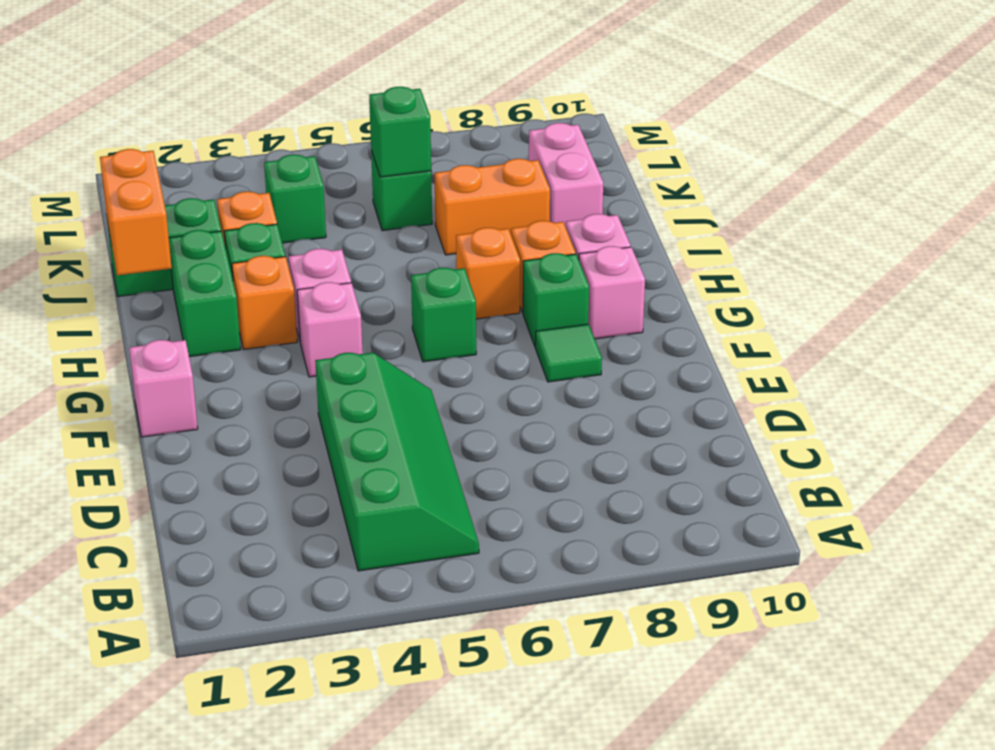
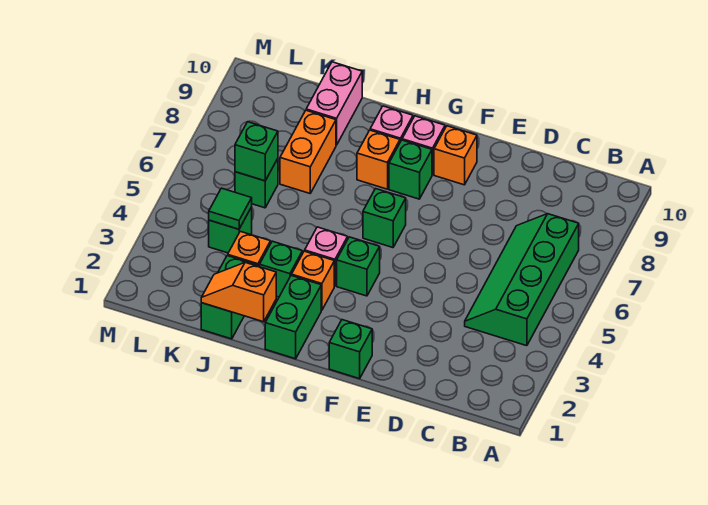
green 2x4 slope [315,353,479,571] -> green 2x4 slope turned to [465,214,579,346]
pink 1x1 brick [129,340,198,437] -> green 1x1 brick [329,320,372,379]
green 1x1 tile [535,324,602,382] -> green 1x1 tile moved to [209,188,252,229]
pink 1x1 brick [297,282,363,377] -> green 1x1 brick [337,237,380,296]
green 1x2 brick [169,230,241,357] -> green 1x2 brick turned to [265,275,321,359]
orange 1x1 brick [456,228,520,319] -> orange 1x1 brick moved to [434,126,477,185]
orange 1x2 brick [100,149,172,275] -> orange 1x2 slope [201,262,276,322]
pink 1x2 brick [529,123,603,227] -> pink 1x2 brick turned to [306,62,362,145]

